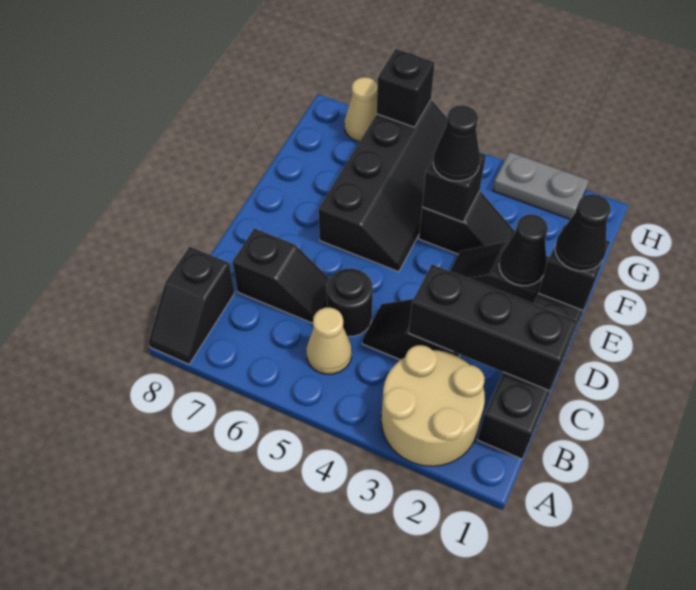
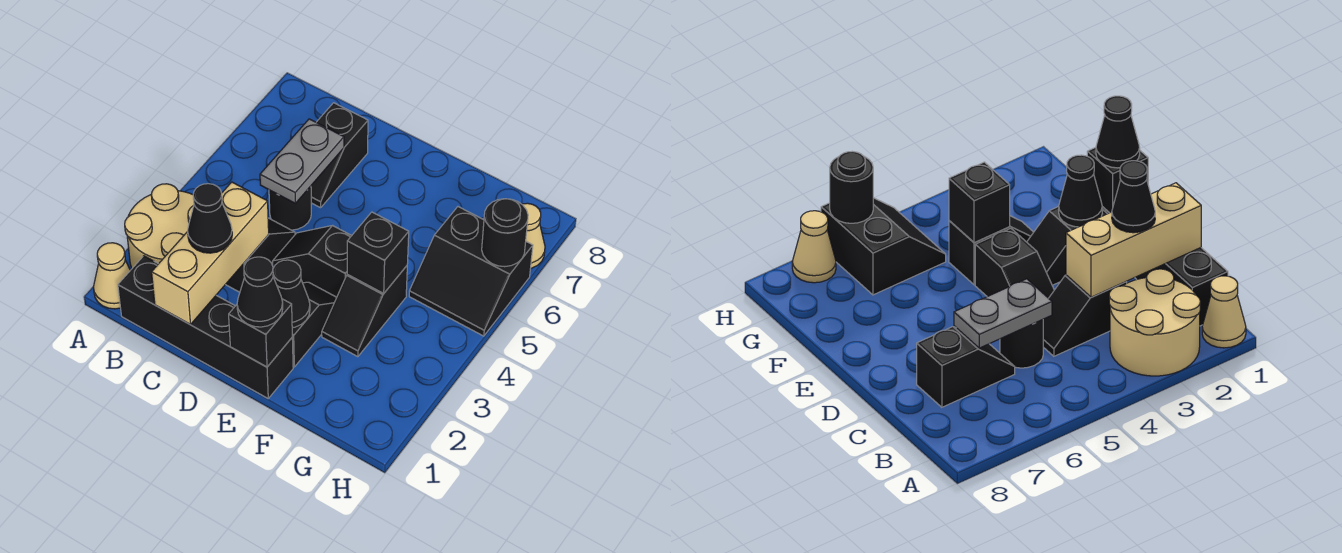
black 1x2 slope [149,247,235,364] -> black 1x2 slope moved to [273,226,352,297]
tan 1x1 cone [306,307,352,374] -> tan 1x1 cone moved to [93,243,130,309]
black 1x3 brick [409,265,577,391] -> tan 1x3 brick [152,182,269,324]
black 2x4 slope [318,100,447,272] -> black 2x2 slope [409,207,533,336]
black 1x1 cone [433,105,480,181] -> black 1x1 cone moved to [188,184,232,253]
grey 1x2 plate [493,152,589,219] -> grey 1x2 plate moved to [260,119,344,203]
black 1x1 brick [377,49,435,127] -> black 1x1 round brick [482,199,528,267]

